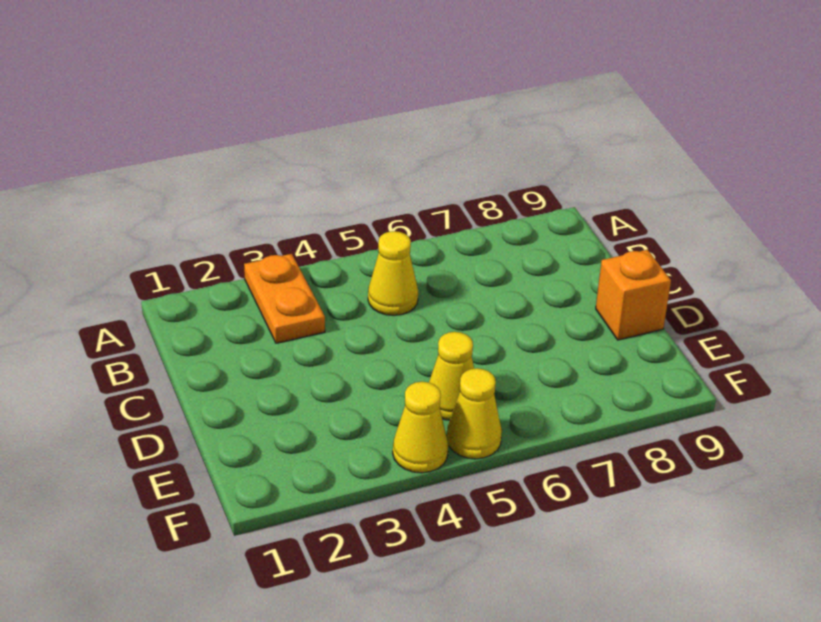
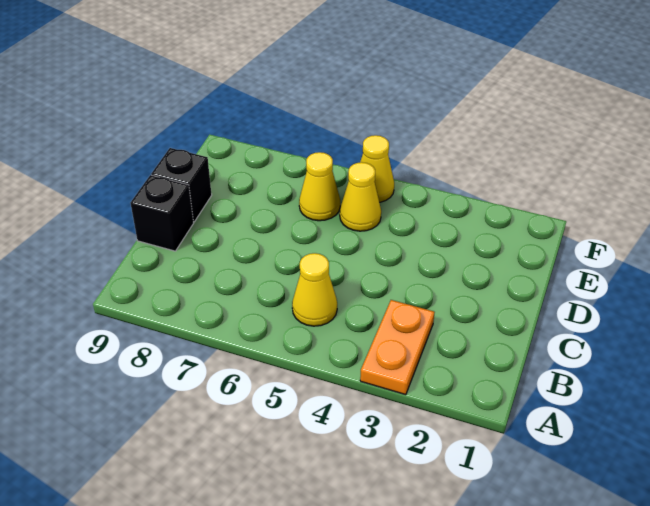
none -> black 1x1 brick [131,175,194,251]
orange 1x1 brick [596,250,671,340] -> black 1x1 brick [151,148,212,222]
yellow 1x1 cone [393,382,448,473] -> yellow 1x1 cone moved to [299,152,340,221]

